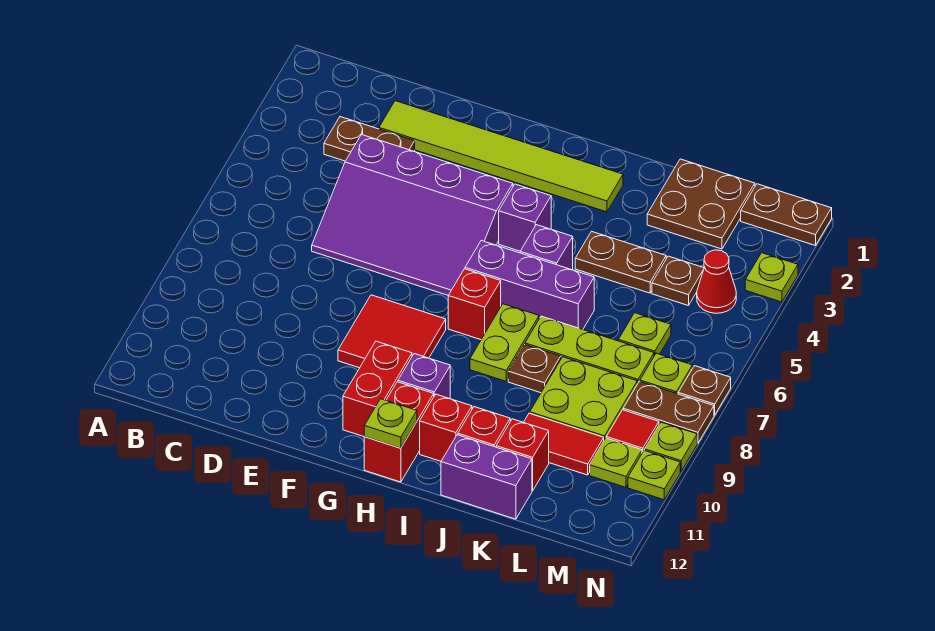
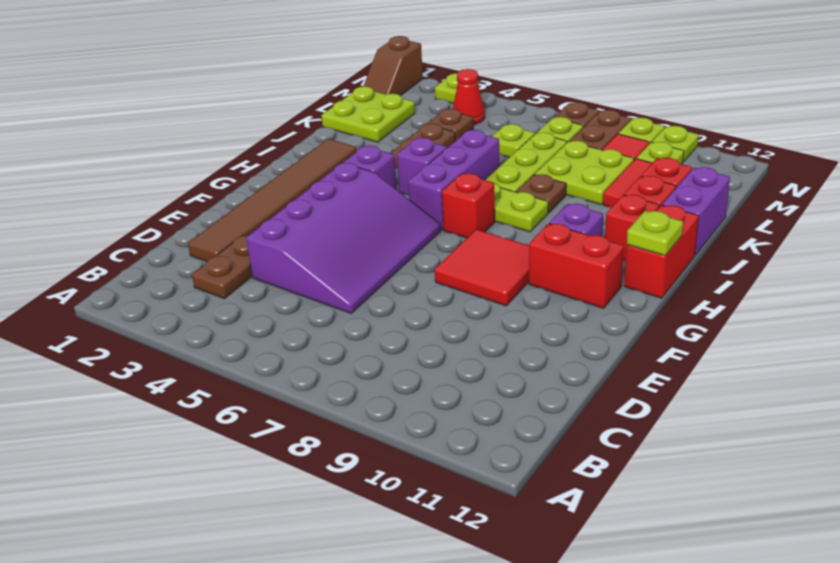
lime 1x6 tile [379,101,623,212] -> brown 1x6 tile [188,139,356,262]
red 1x2 brick [364,382,434,482] -> red 1x2 brick turned to [624,205,699,298]
brown 2x2 plate [647,159,755,249] -> lime 2x2 plate [322,86,415,142]
brown 1x2 plate [741,184,832,246] -> brown 1x2 slope [364,36,423,96]

